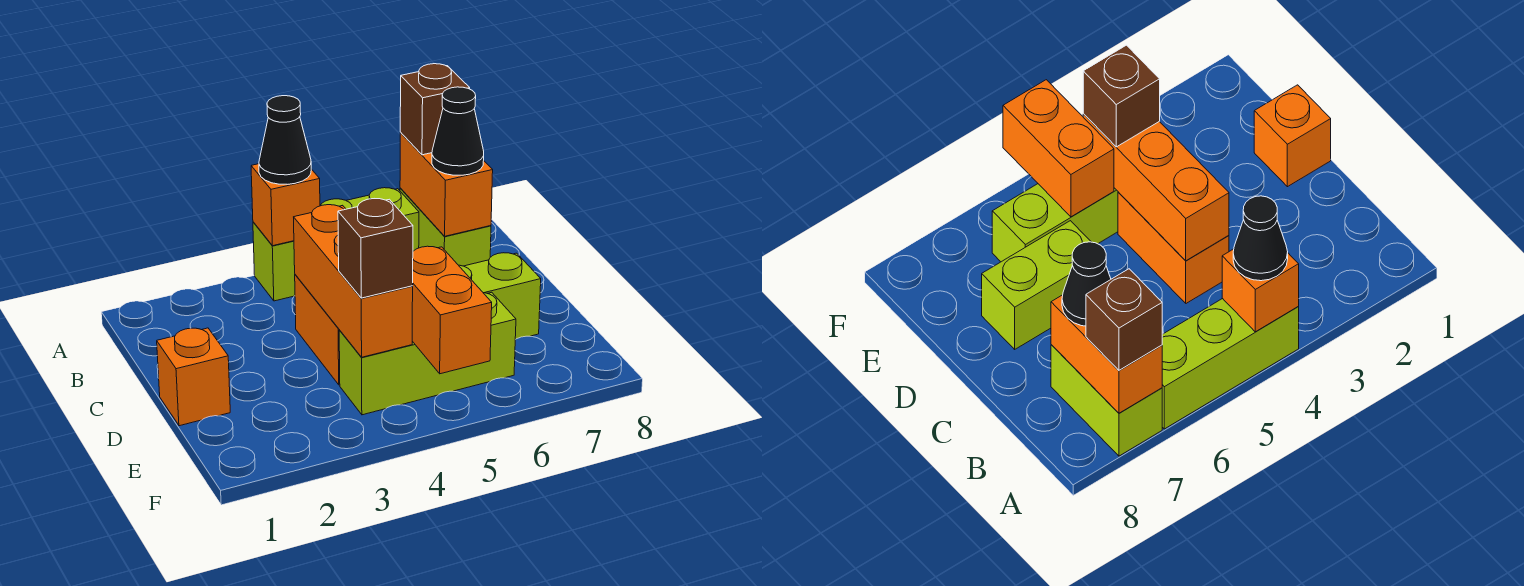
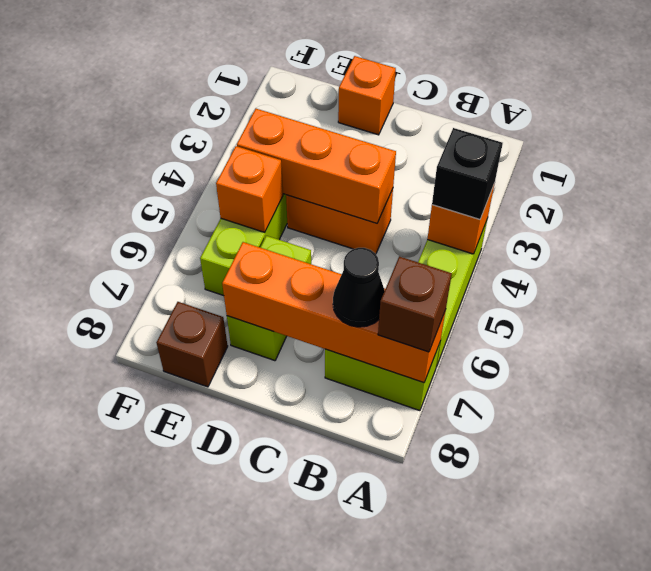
black 1x1 cone [259,96,311,184] -> black 1x1 brick [432,128,503,220]
orange 1x2 brick [400,133,493,236] -> orange 1x4 brick [222,242,446,383]
brown 1x1 brick [338,199,413,298] -> brown 1x1 brick moved to [156,302,228,387]
orange 1x2 brick [412,246,492,374] -> orange 1x1 brick [216,146,283,232]

